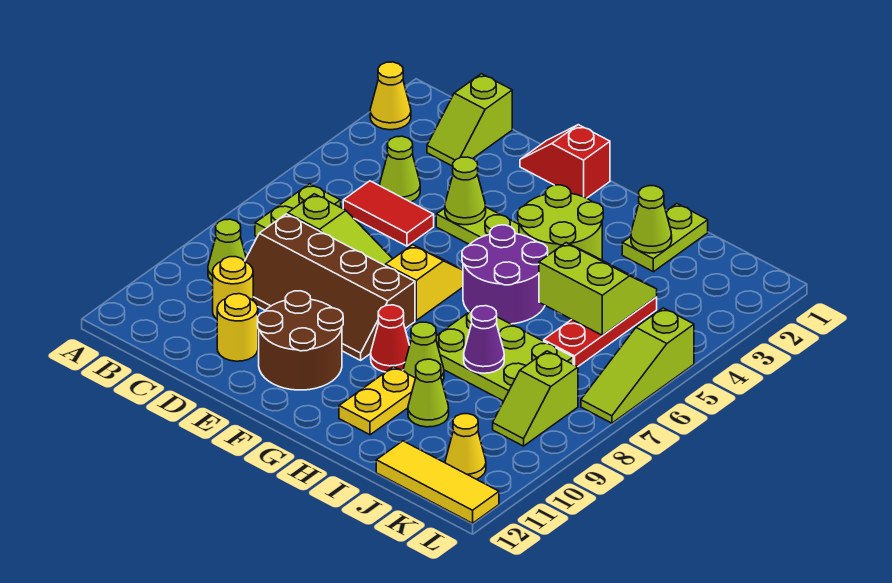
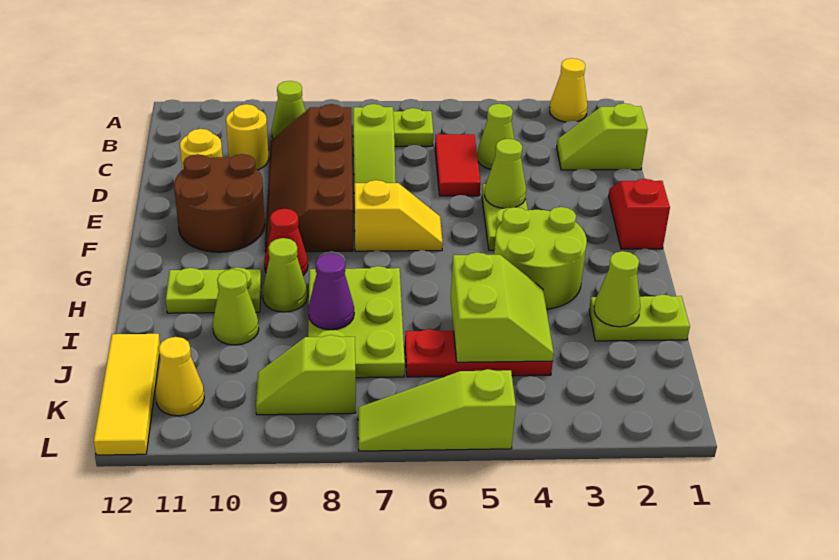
purple 2x2 round brick [462,225,548,324] -> none
yellow 1x2 plate [339,367,416,435] -> lime 1x2 plate [166,267,261,313]

